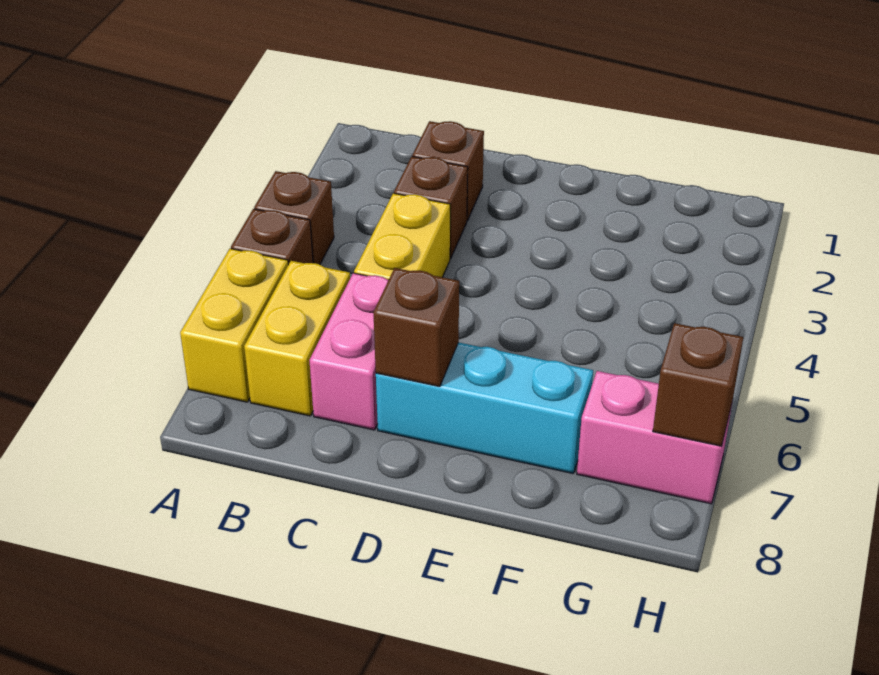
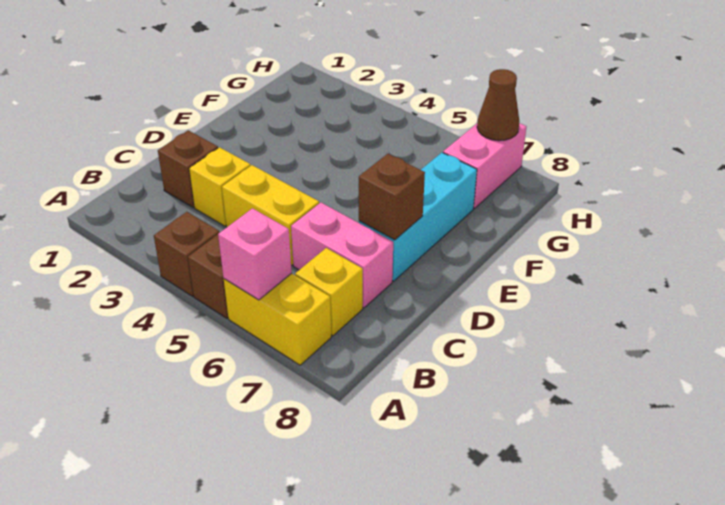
none -> pink 1x1 brick [218,208,292,300]
yellow 1x2 brick [244,261,350,416] -> yellow 1x1 brick [295,248,363,336]
brown 1x1 brick [394,156,468,258] -> yellow 1x1 brick [189,147,251,226]
brown 1x1 brick [653,323,743,446] -> brown 1x1 cone [477,69,519,141]

